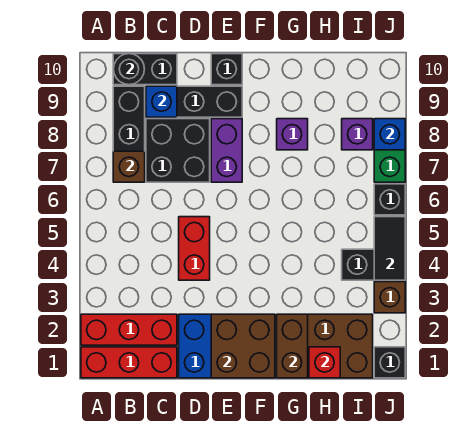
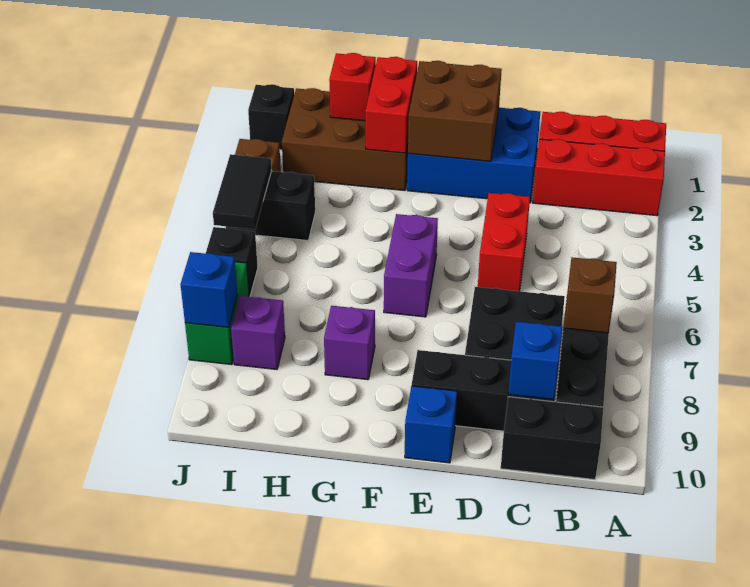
black 1x1 round brick [114,54,144,85] -> none
purple 1x2 brick [211,119,242,182] -> purple 1x2 brick moved to [384,214,438,317]
black 1x1 brick [211,54,242,85] -> blue 1x1 brick [405,386,457,463]
brown 1x2 brick [277,314,308,378] -> red 1x2 brick [365,57,417,153]

